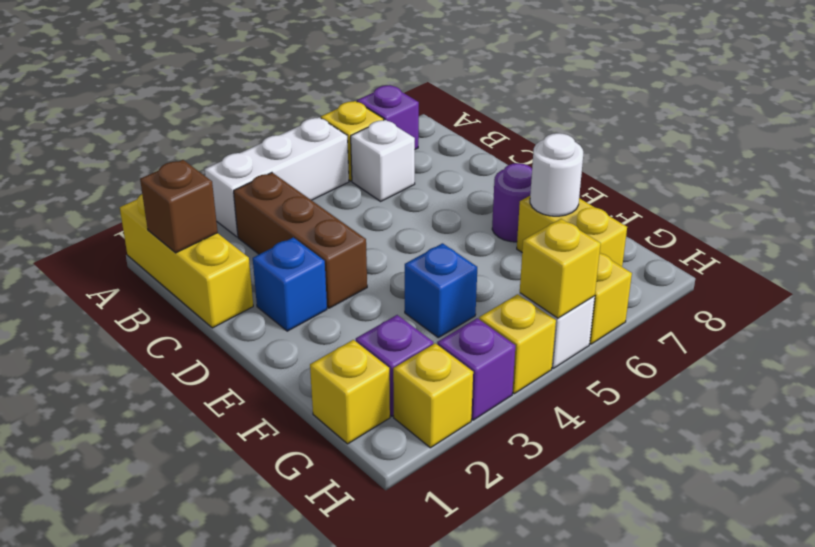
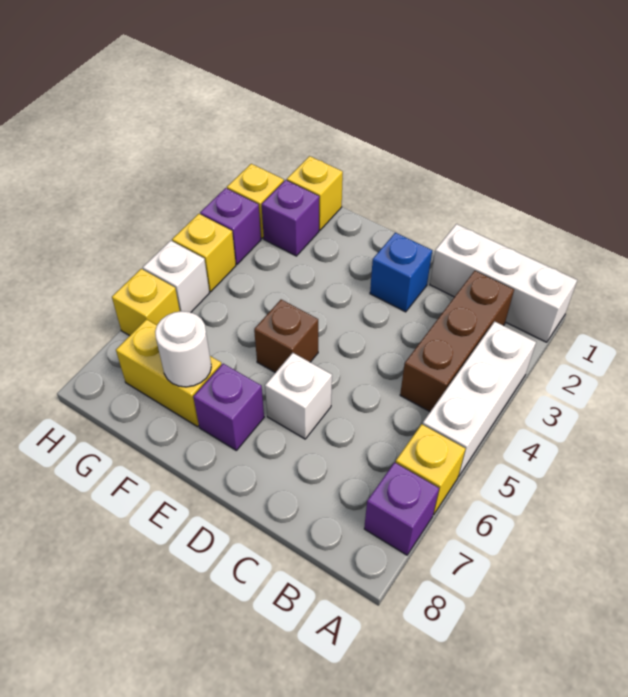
yellow 1x3 brick [120,194,253,328] -> white 1x3 brick [430,224,577,342]
brown 1x1 brick [140,160,218,253] -> brown 1x1 brick moved to [254,300,318,373]
brown 1x3 brick [234,173,367,308] -> brown 1x3 brick turned to [400,271,514,412]
white 1x1 brick [351,120,415,201] -> white 1x1 brick moved to [265,353,332,439]
purple 1x1 round brick [492,163,532,242] -> purple 1x1 brick [193,364,264,450]
blue 1x1 brick [405,243,477,338] -> none
yellow 1x1 brick [520,219,601,318] -> none

